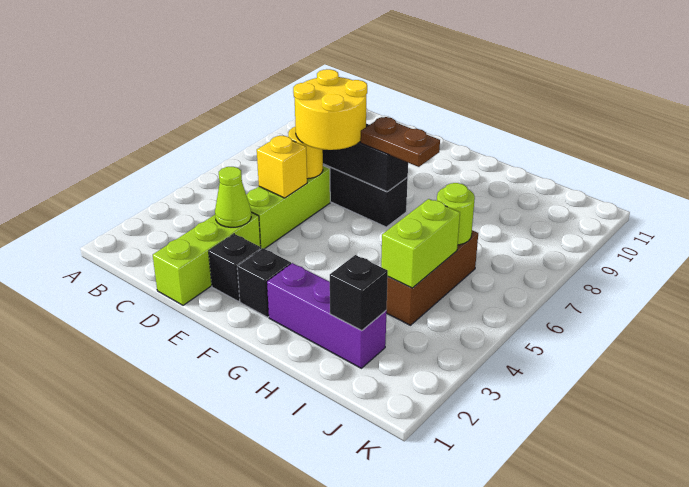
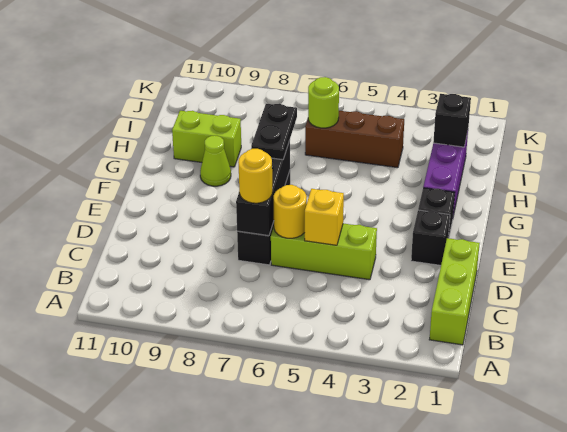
lime 1x3 brick [153,212,261,305] -> lime 1x3 brick turned to [429,238,480,345]
lime 1x1 cone [215,167,251,227] -> lime 1x1 cone moved to [200,136,231,186]
yellow 2x2 round brick [293,69,367,150] -> yellow 1x1 round brick [238,149,272,203]
brown 1x2 plate [360,117,440,167] -> black 1x2 plate [251,104,297,160]
lime 1x2 brick [381,199,460,288] -> lime 1x2 brick moved to [172,111,241,167]

